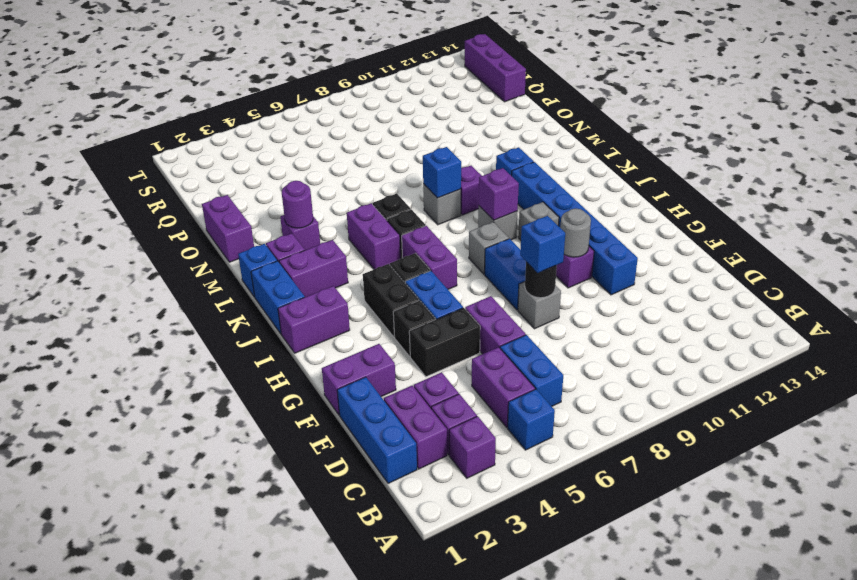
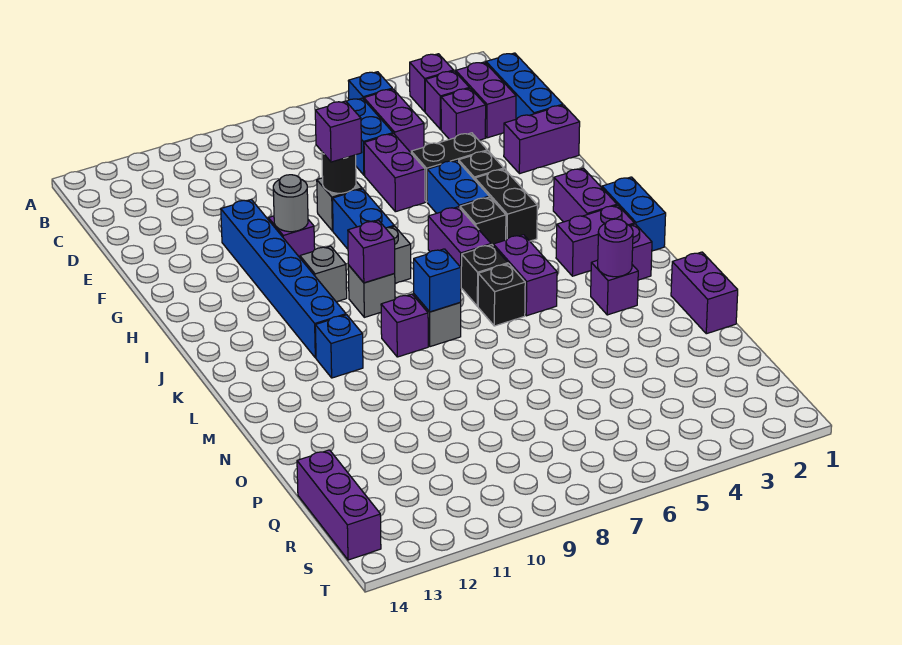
blue 1x1 brick [520,216,565,273] -> purple 1x1 brick [315,101,362,162]
purple 1x2 brick [278,286,350,353] -> purple 1x2 brick turned to [553,168,617,222]
blue 1x1 brick [238,244,277,297] -> none

